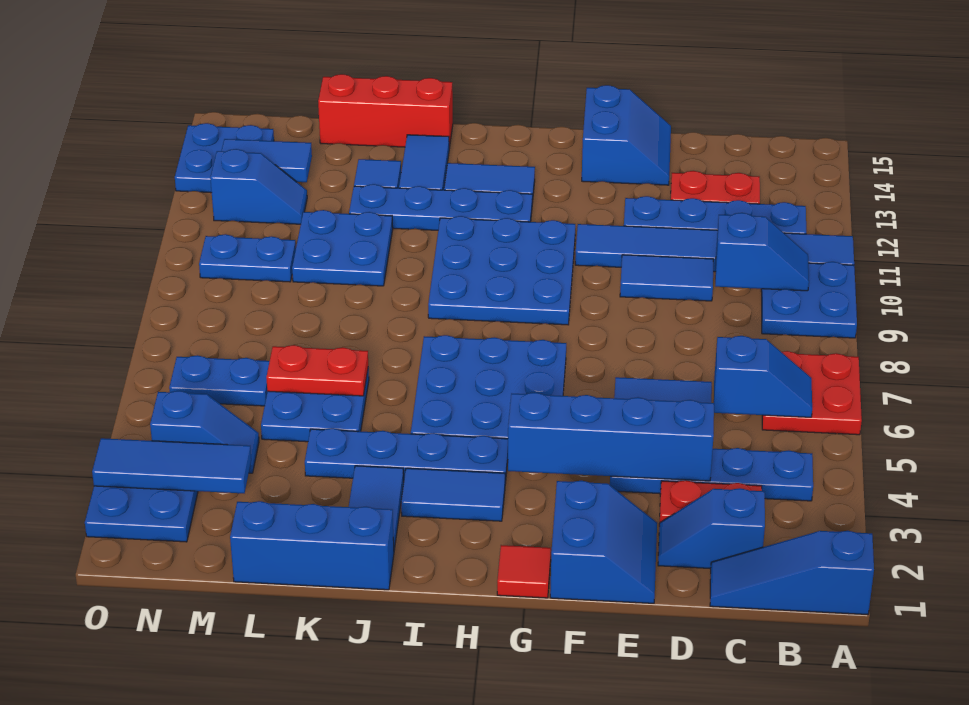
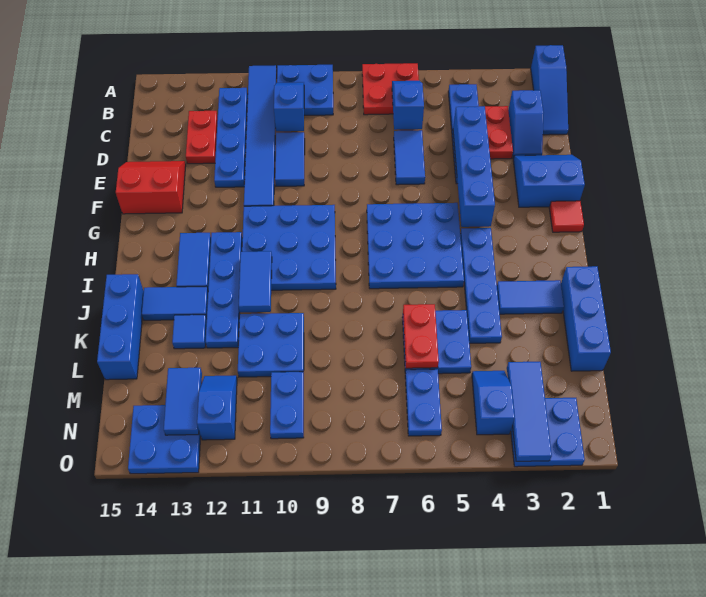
blue 2x2 slope [582,85,671,185] -> red 2x2 slope [116,161,186,214]
blue 1x2 tile [401,468,505,521] -> blue 1x2 tile moved to [239,251,272,312]
red 1x3 brick [318,74,453,148] -> blue 1x3 brick [97,274,144,380]

